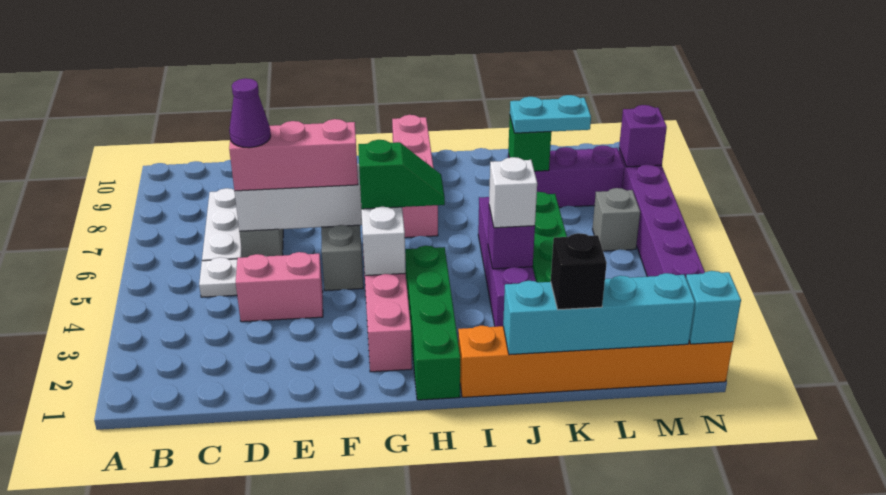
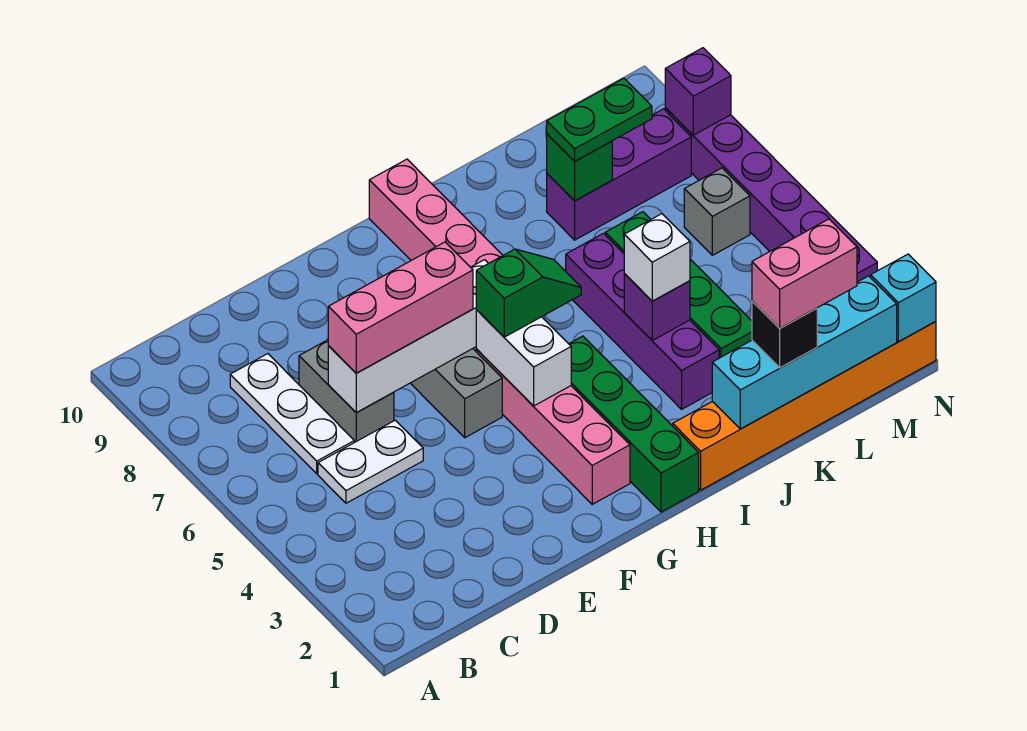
pink 1x2 brick [236,252,323,322] -> pink 1x2 brick moved to [752,219,857,328]
purple 1x1 cone [229,78,271,148] -> none
cyan 1x2 plate [510,95,591,133] -> green 1x2 plate [547,78,652,161]

